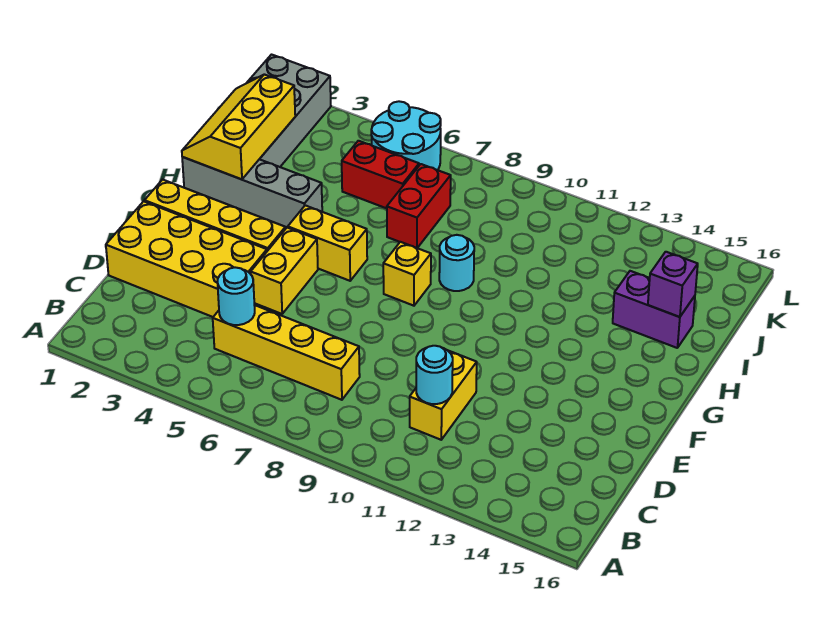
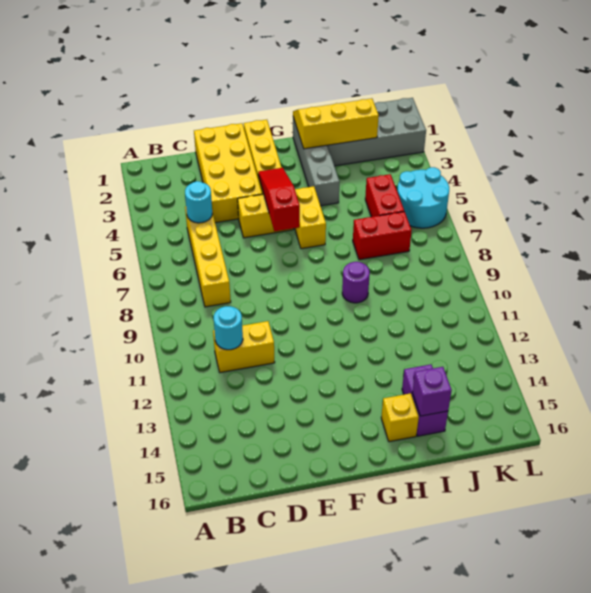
none -> red 1x3 slope [258,168,300,231]
yellow 1x1 brick [383,242,431,306] -> yellow 1x1 brick moved to [381,393,419,442]
cyan 1x1 round brick [439,235,474,291] -> purple 1x1 round brick [342,262,370,303]

